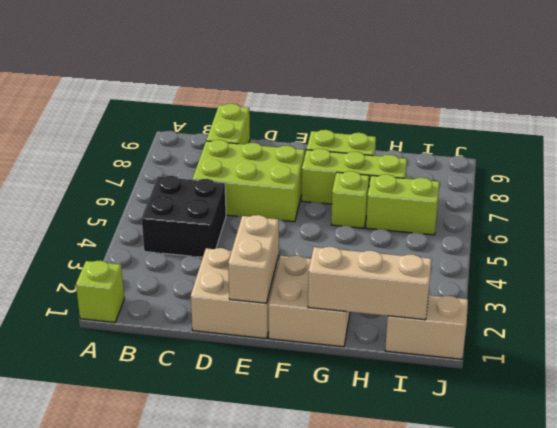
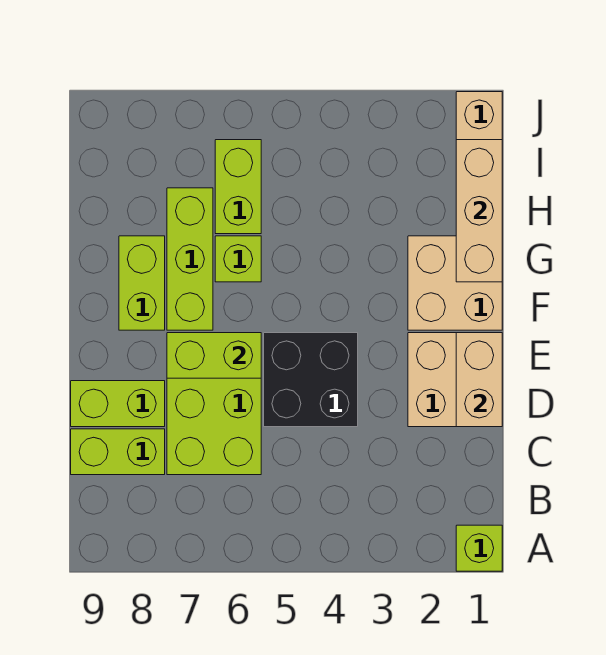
black 2x2 brick [142,176,226,257] -> black 2x2 brick moved to [264,333,358,427]
none -> lime 1x2 brick [71,381,165,427]
tan 1x2 brick [228,215,279,303] -> tan 1x2 brick turned to [456,333,502,427]
none -> lime 1x2 brick [167,333,261,378]

